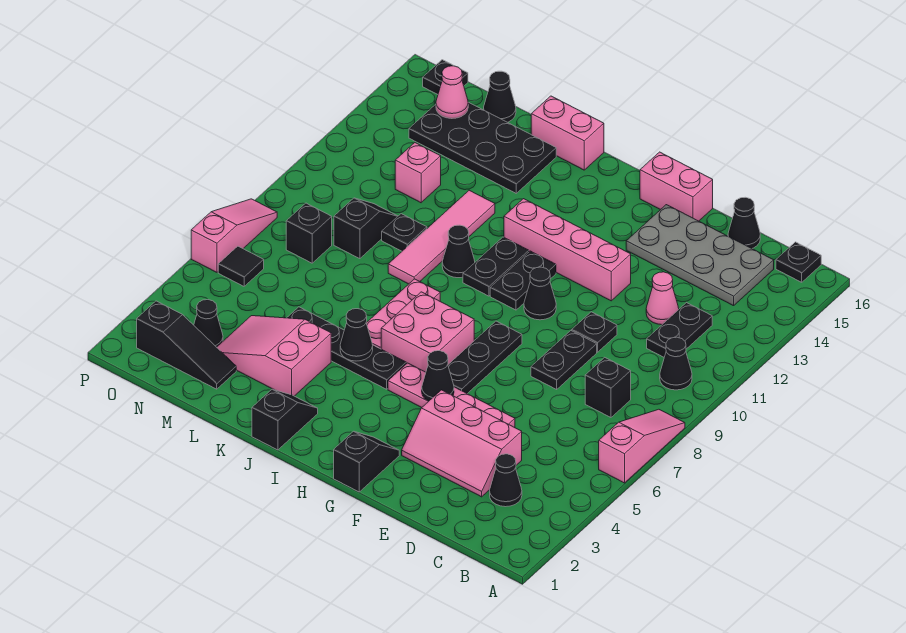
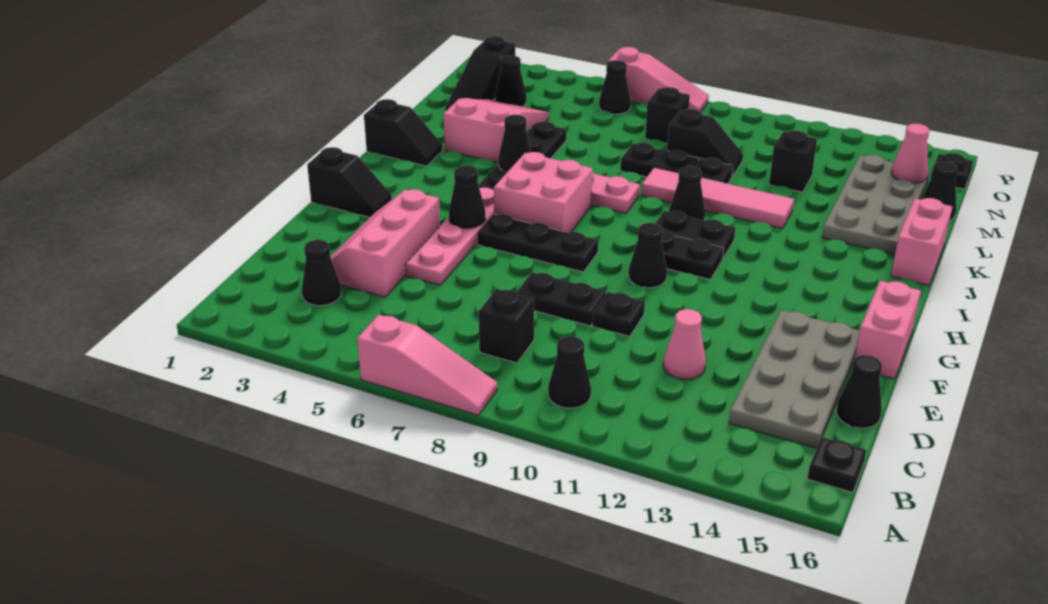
black 1x2 plate [647,303,712,357] -> black 1x2 plate moved to [620,143,699,177]
pink 1x4 brick [504,199,631,301] -> none
black 2x4 plate [409,102,556,193] -> grey 2x4 plate [822,155,930,255]
pink 1x1 brick [395,143,441,203] -> black 1x1 brick [769,131,817,192]
black 1x1 tile [218,246,264,286] -> black 1x1 cone [599,60,631,114]

